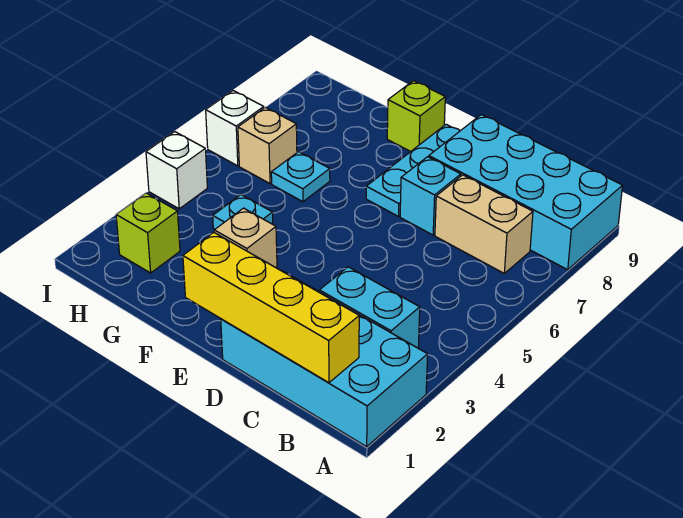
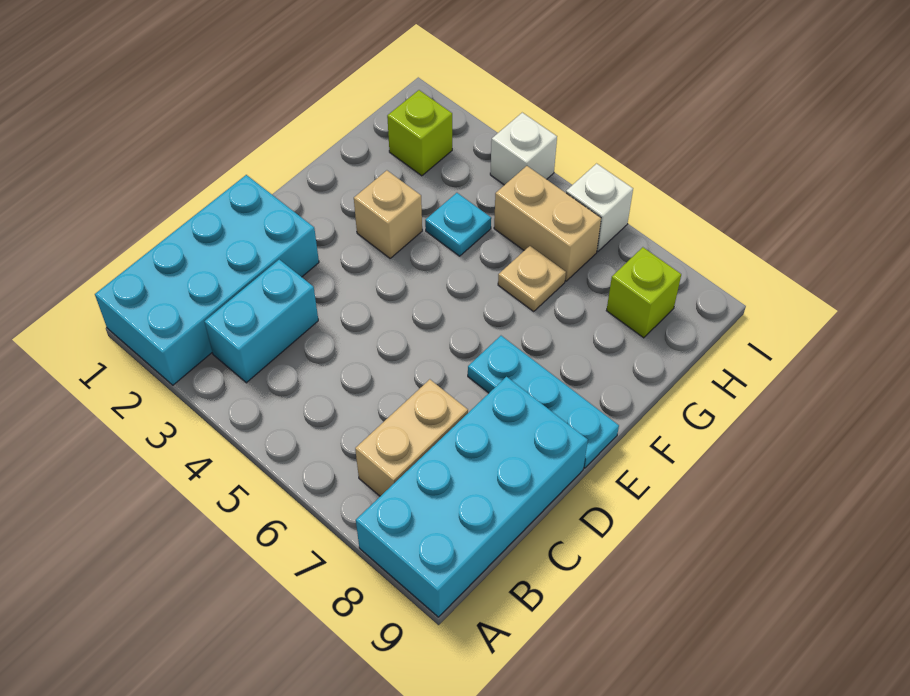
yellow 1x4 brick [183,233,359,383] -> none
cyan 1x1 brick [400,157,461,235] -> none
lime 1x1 brick [387,81,445,152] -> lime 1x1 brick moved to [606,247,681,338]
cyan 1x1 plate [271,152,330,202] -> tan 1x1 plate [498,246,566,311]
tan 1x1 brick [238,107,297,184] -> tan 1x2 brick [494,166,601,281]

